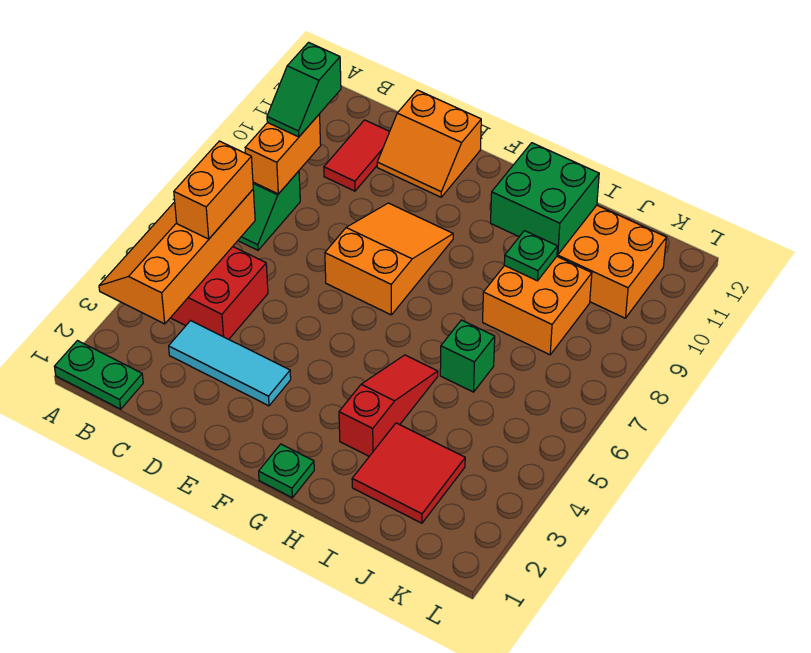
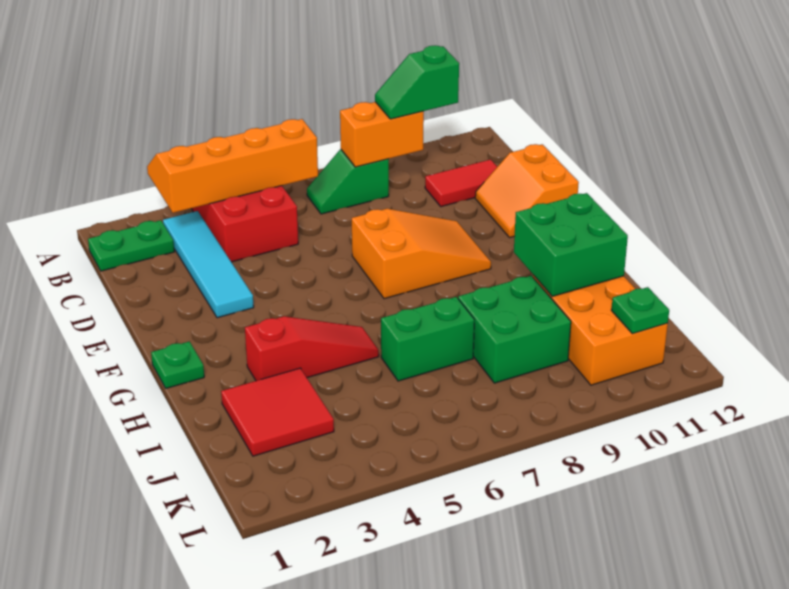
green 1x2 plate [54,341,143,409] -> green 1x2 plate turned to [88,220,174,271]
orange 1x2 brick [174,141,253,239] -> none
cyan 1x3 tile [169,321,291,406] -> cyan 1x4 tile [163,211,254,318]
green 1x1 brick [440,320,495,392] -> green 1x2 brick [381,297,474,381]
orange 2x2 brick [483,257,592,355] -> green 2x2 brick [458,276,571,383]
green 1x1 plate [504,231,558,281] -> green 1x1 plate moved to [611,287,669,334]

